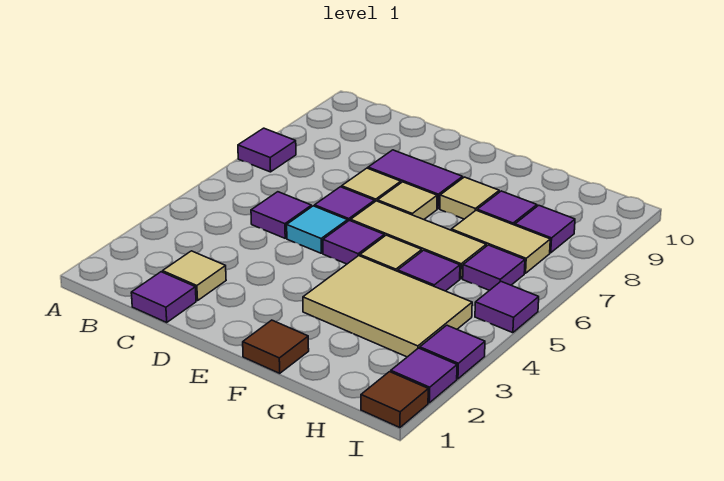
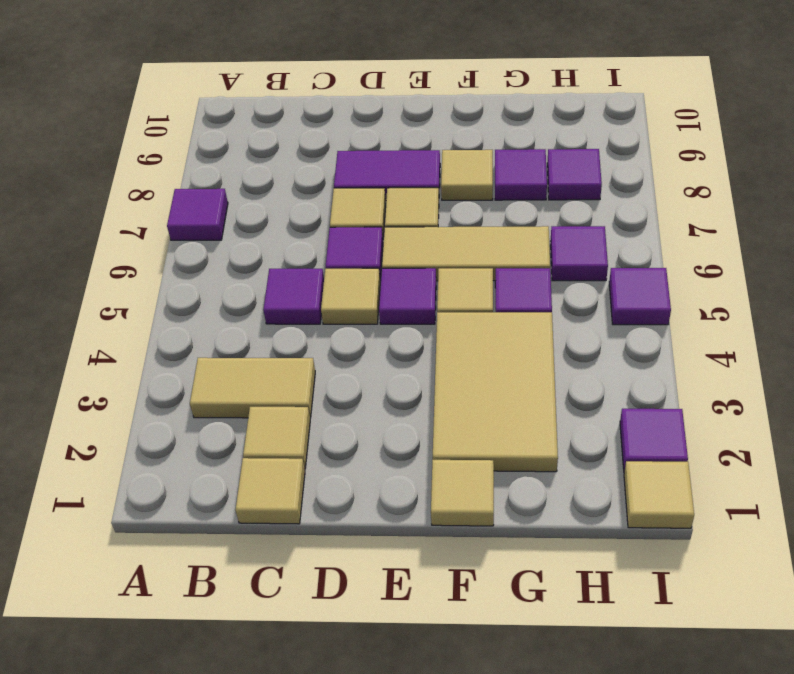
purple 1x1 tile [131,272,196,322] -> tan 1x1 tile [235,458,305,524]
cyan 1x1 tile [287,206,348,253] -> tan 1x1 tile [321,268,380,324]
brown 1x1 tile [243,320,309,373] -> tan 1x1 tile [431,460,494,526]
tan 2x3 tile [303,256,472,357] -> tan 2x3 tile turned to [433,312,558,472]
tan 1x2 tile [451,210,550,273] -> tan 1x2 tile moved to [190,358,315,418]
brown 1x1 tile [361,372,428,428] -> tan 1x1 tile [624,461,694,528]
purple 1x1 tile [420,325,485,379] -> none

